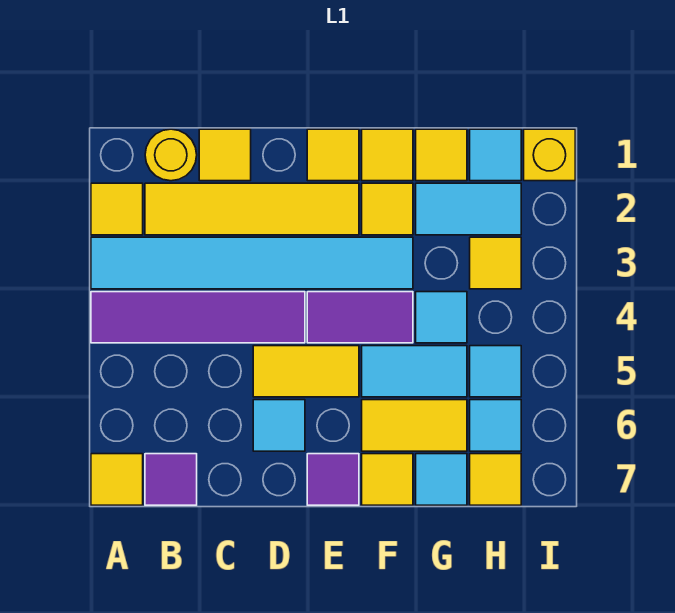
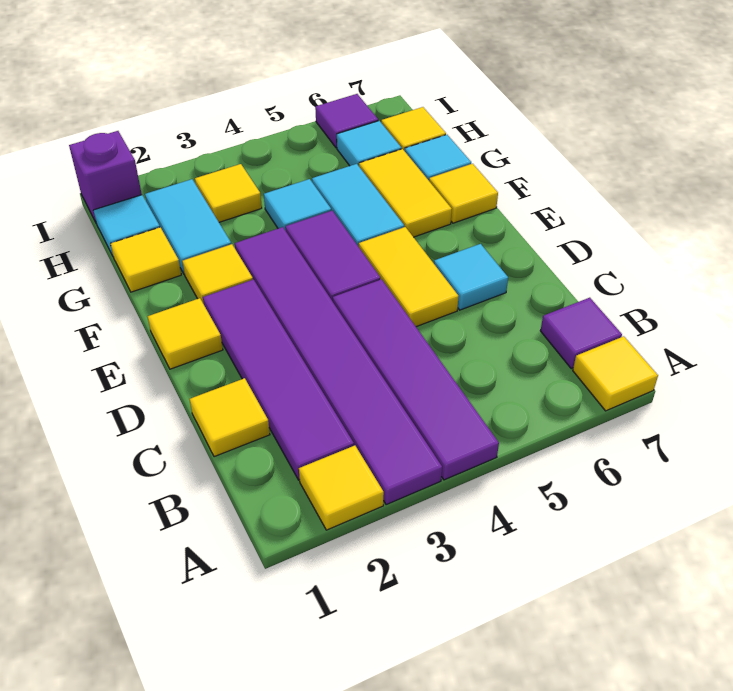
cyan 1x6 tile [91,237,413,289] -> purple 1x6 tile [235,227,442,505]
yellow 1x1 round brick [145,129,197,181] -> none
yellow 1x4 tile [145,183,359,235] -> purple 1x4 tile [203,280,354,480]
purple 1x1 tile [307,454,359,505] -> purple 1x1 tile moved to [315,94,378,148]
yellow 1x1 tile [362,129,413,181] -> none
cyan 1x1 tile [470,346,521,397] -> none
yellow 1x1 brick [524,129,575,181] -> purple 1x1 brick [69,131,142,224]

